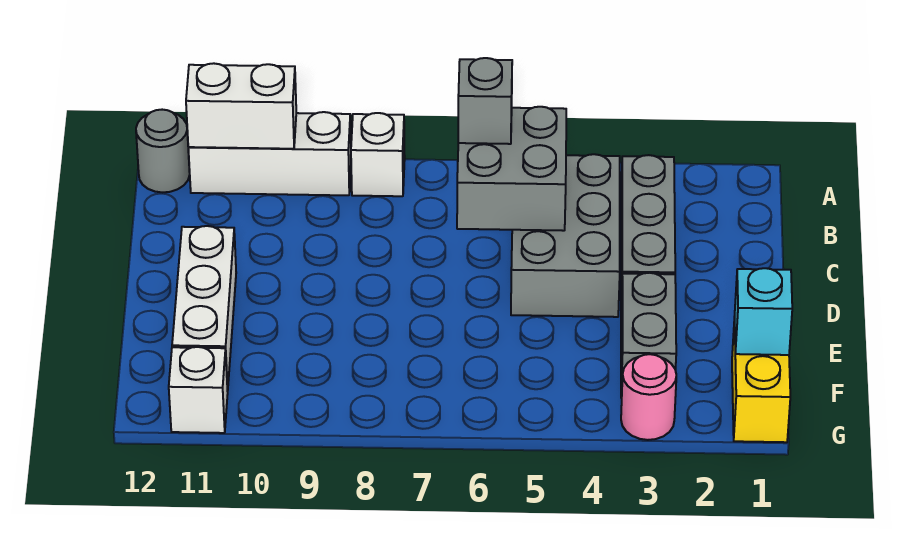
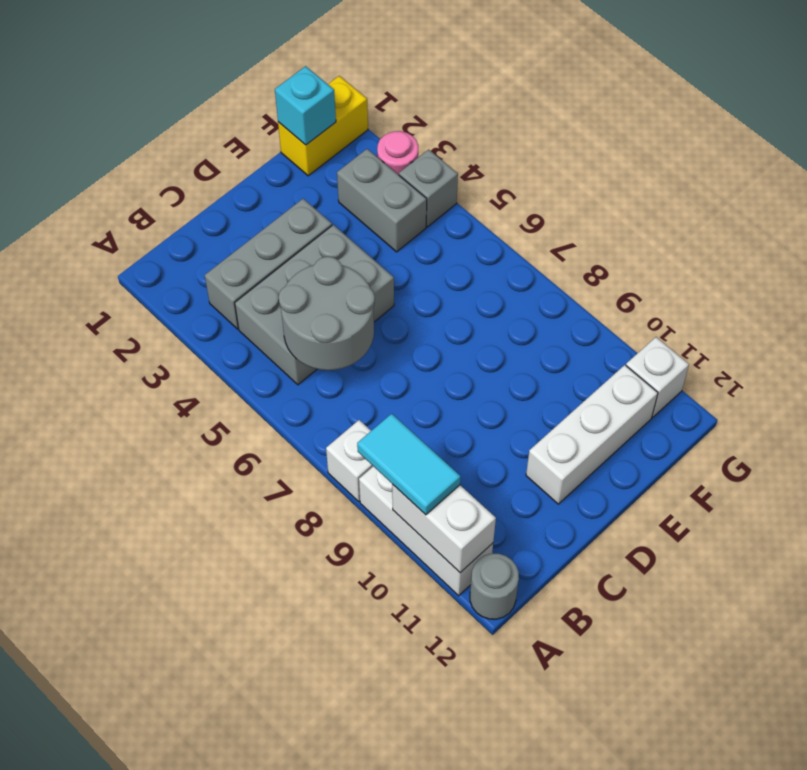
none -> cyan 1x2 tile [357,414,461,515]
grey 2x2 brick [457,107,566,231] -> grey 2x2 round brick [279,257,375,370]
grey 1x1 brick [458,58,512,144] -> grey 1x1 brick moved to [399,149,458,227]
grey 1x2 brick [621,273,676,398] -> grey 1x2 brick turned to [337,149,427,252]

